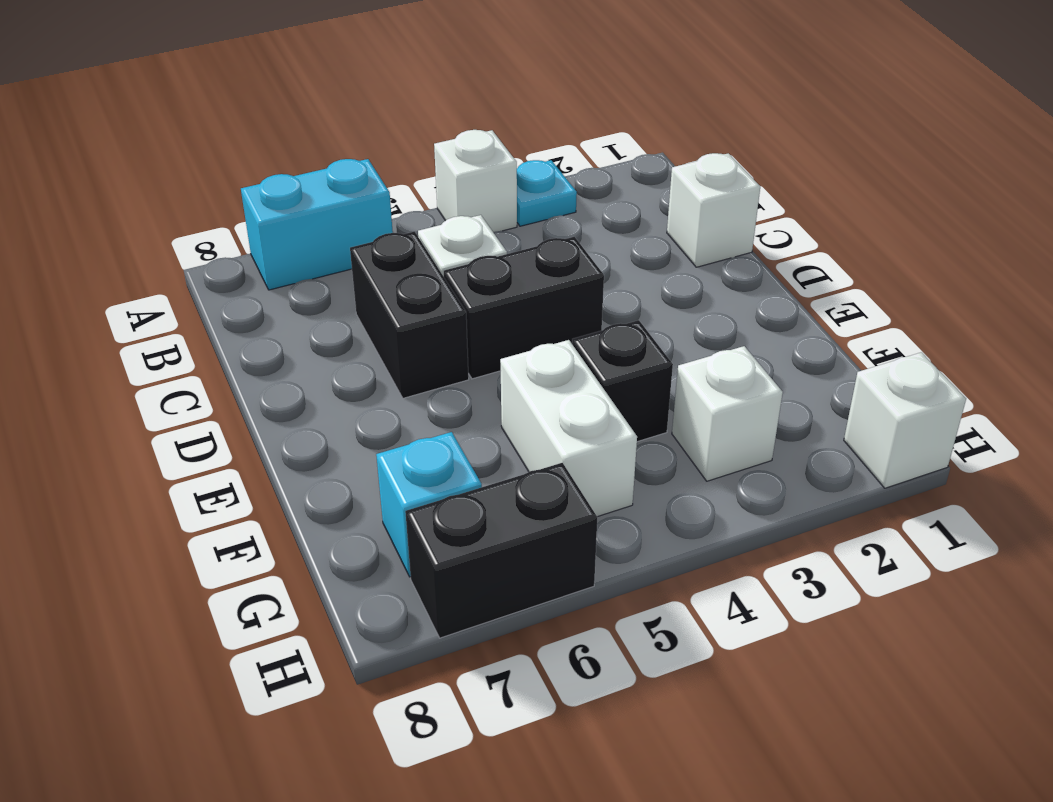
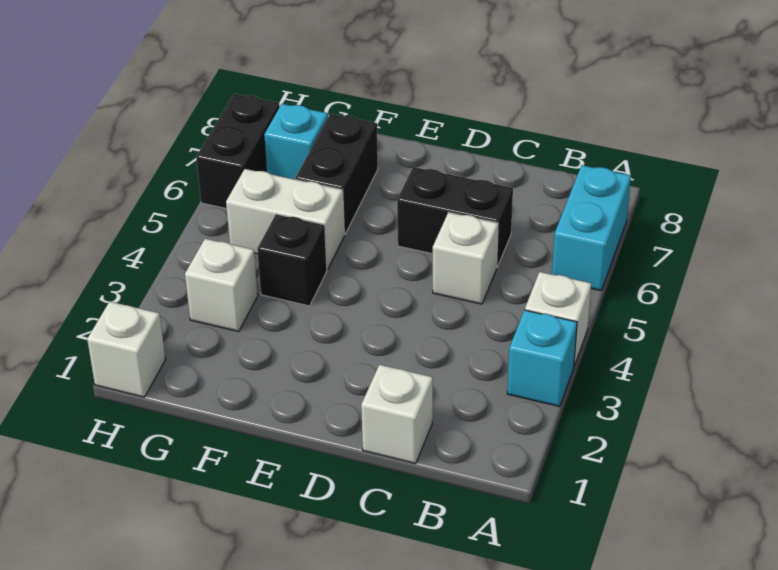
cyan 1x1 plate [517,160,577,226] -> cyan 1x1 brick [507,310,577,407]
black 1x2 brick [444,237,604,379] -> black 1x2 brick moved to [296,114,378,234]

